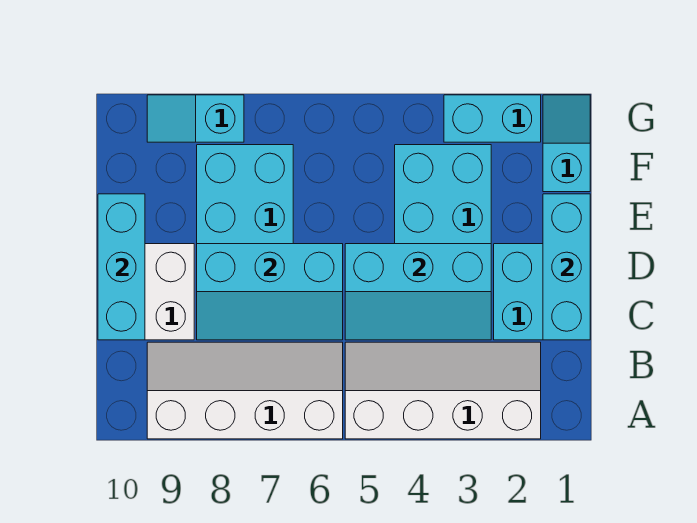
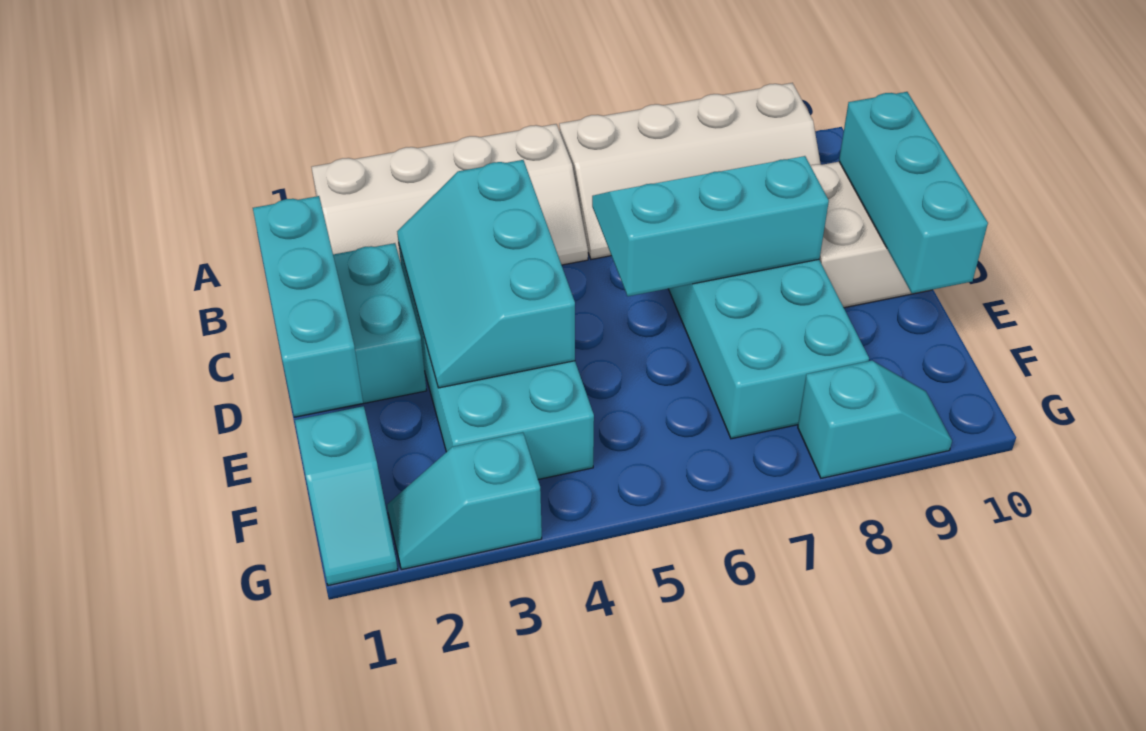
cyan 2x3 slope [345,244,491,340] -> cyan 2x3 slope turned to [397,160,575,388]
cyan 1x2 brick [444,95,541,142] -> cyan 1x2 slope [387,432,542,570]

